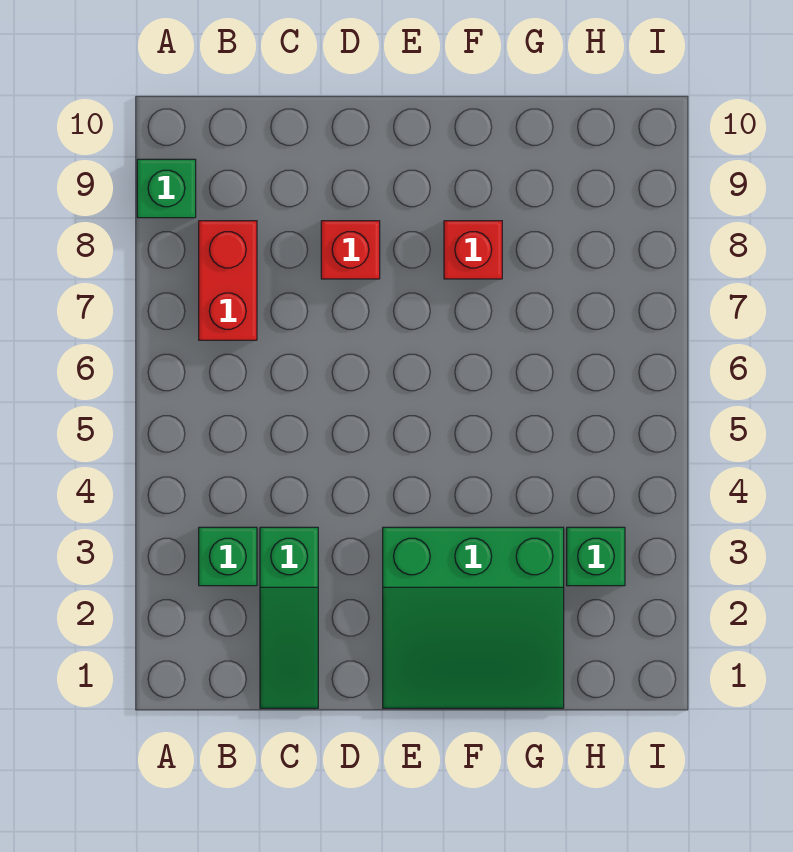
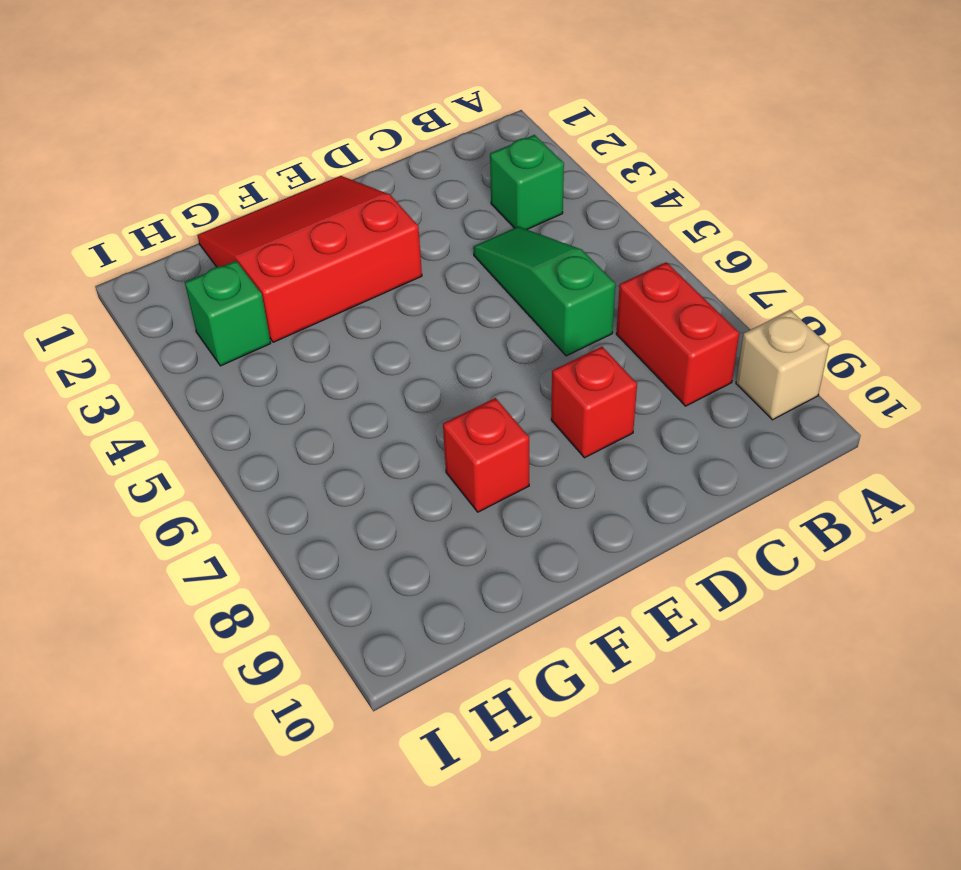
green 1x1 brick [137,159,196,218] -> tan 1x1 brick [736,310,829,420]
green 1x3 slope [260,527,318,708] -> green 1x3 slope moved to [473,227,615,356]
green 3x3 slope [383,527,564,708] -> red 3x3 slope [197,176,422,342]

